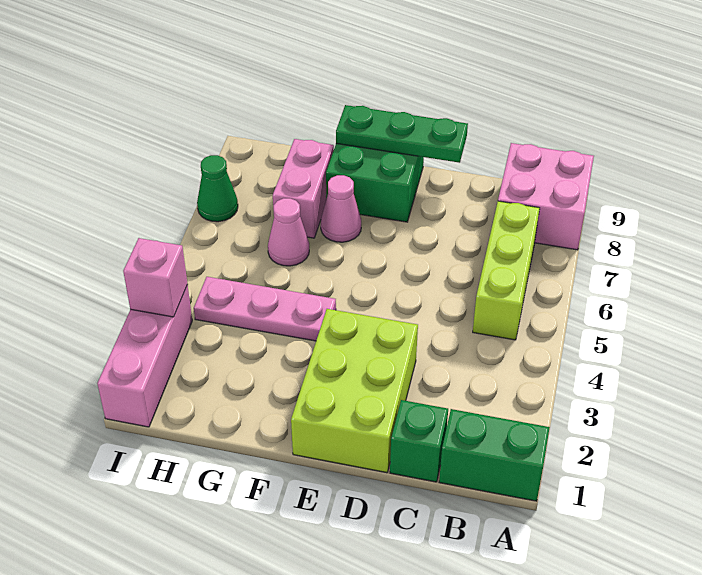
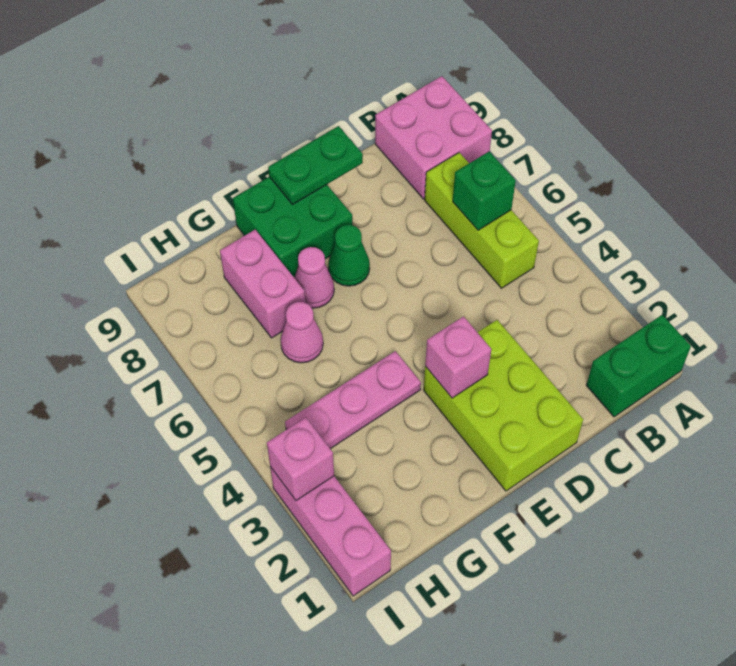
green 1x1 brick [390,400,448,482] -> green 1x1 brick moved to [453,152,516,230]
green 1x3 plate [336,105,468,163] -> green 1x2 plate [268,126,363,204]
none -> pink 1x1 brick [425,317,491,398]
green 1x1 cone [197,155,238,222] -> green 1x1 cone moved to [328,225,370,286]

